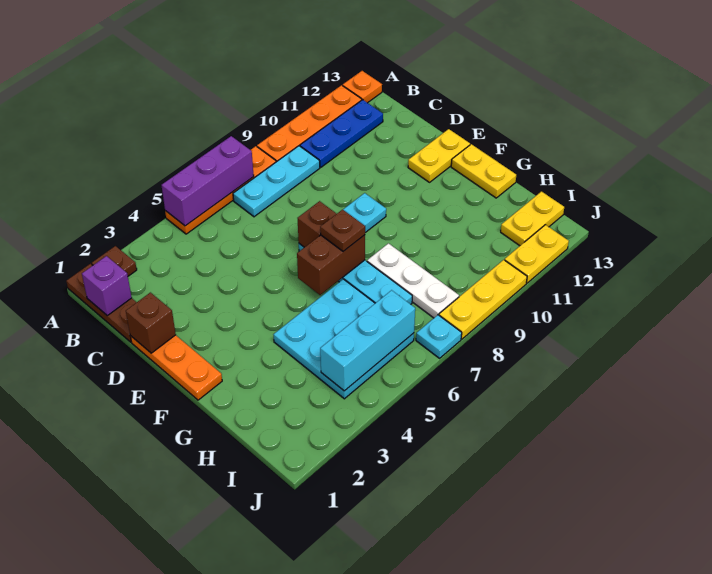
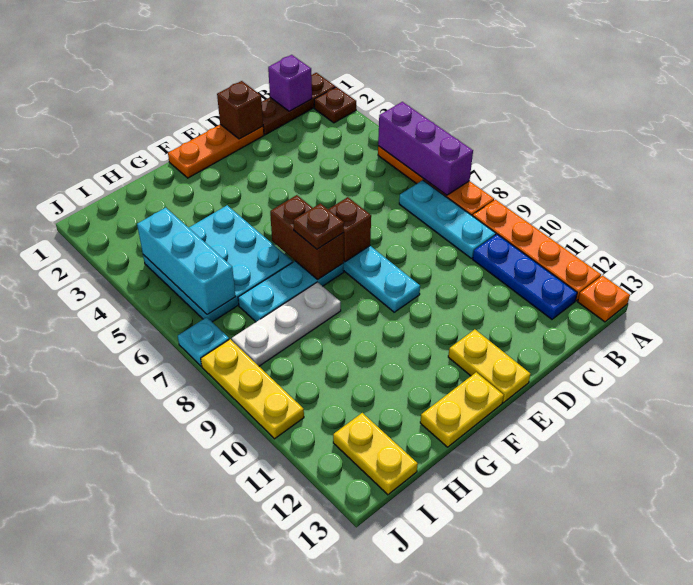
yellow 1x2 plate [505,225,569,283] -> none

